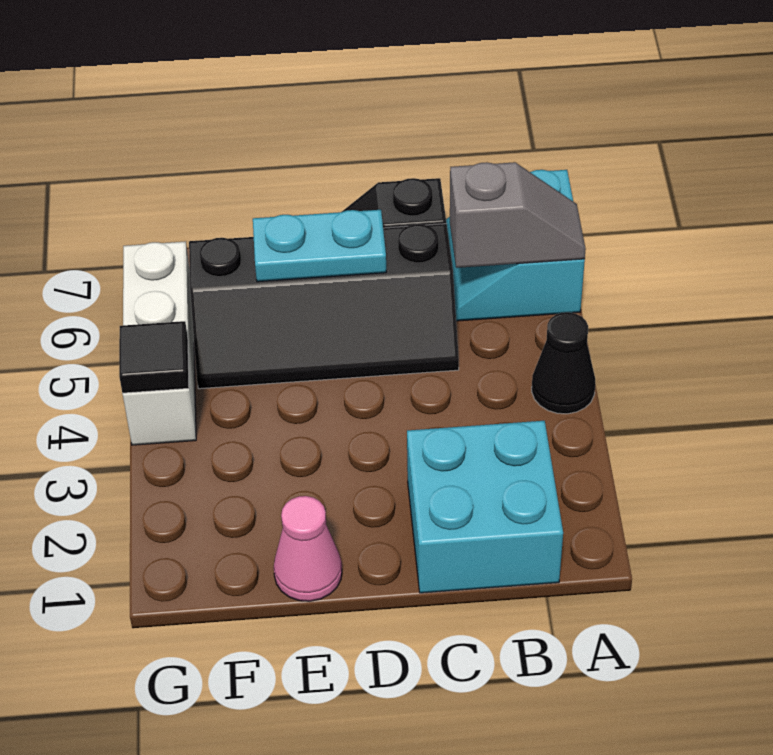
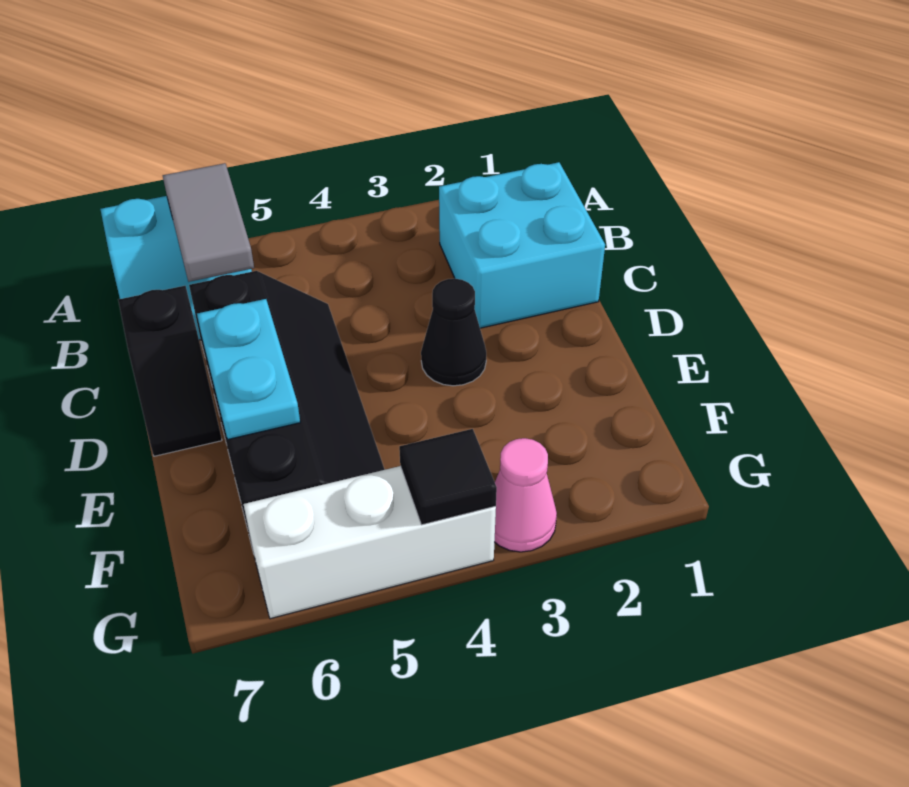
black 1x1 cone [532,312,595,414] -> black 1x1 cone moved to [421,279,486,386]
grey 1x2 slope [450,162,586,268] -> grey 1x2 tile [163,163,254,282]
pink 1x1 cone [274,496,342,601] -> pink 1x1 cone moved to [494,438,557,552]

